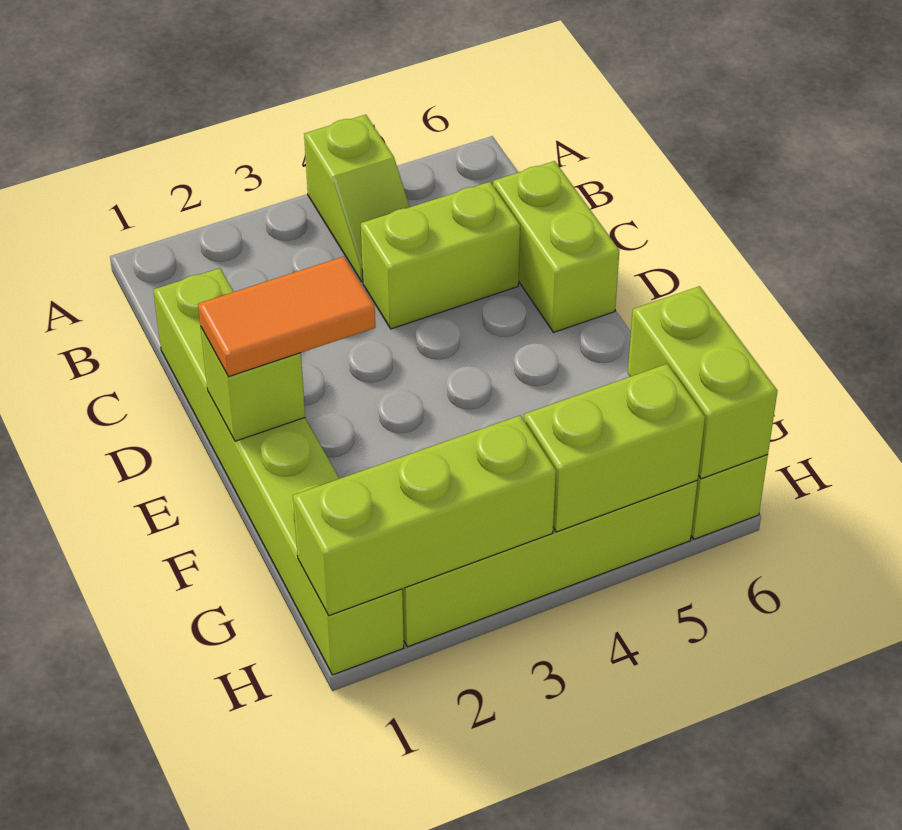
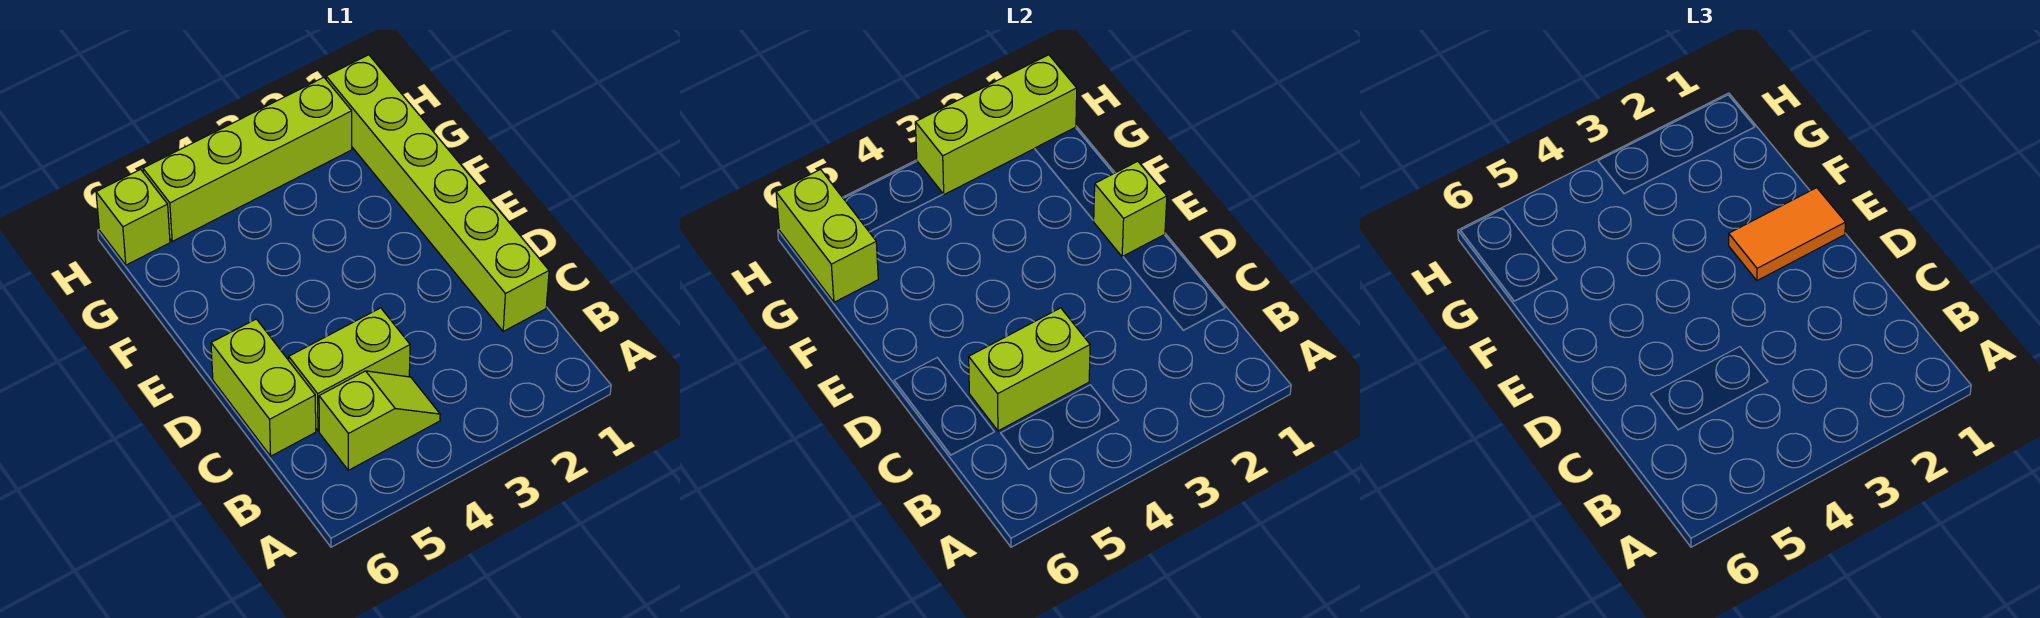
lime 1x2 slope [304,115,410,282] -> lime 1x2 slope turned to [319,371,440,470]
lime 1x2 brick [524,364,705,532] -> lime 1x2 brick moved to [969,308,1090,431]

